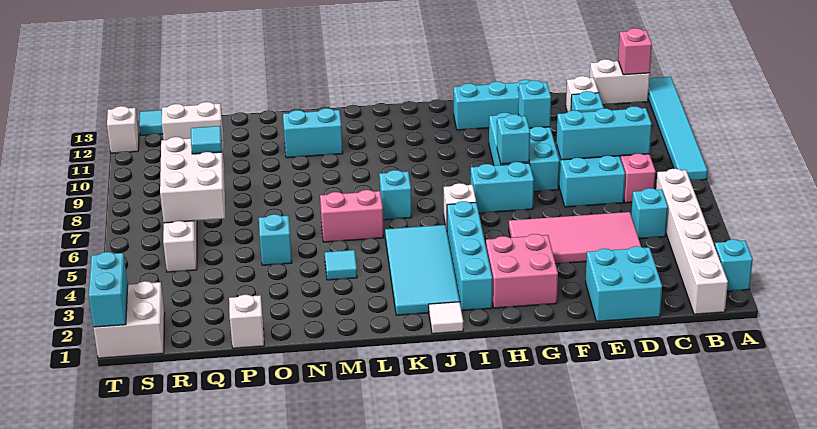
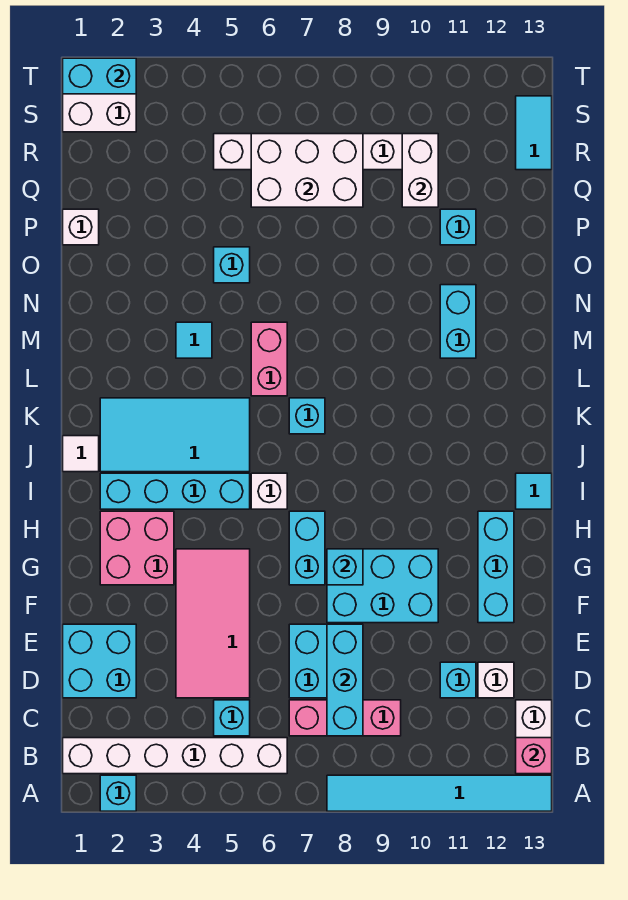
cyan 1x1 brick [518,80,551,128] -> cyan 1x1 brick moved to [440,209,476,245]
cyan 1x1 tile [191,126,222,154] -> cyan 1x1 tile moved to [516,473,552,509]
white 1x1 brick [107,106,139,153] -> none

